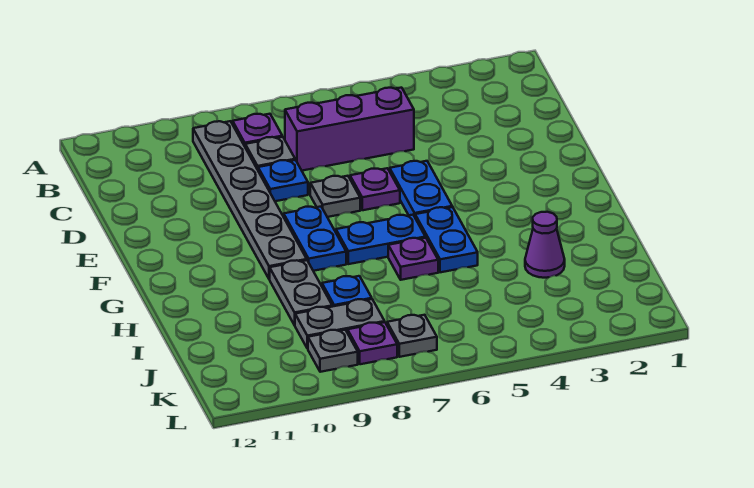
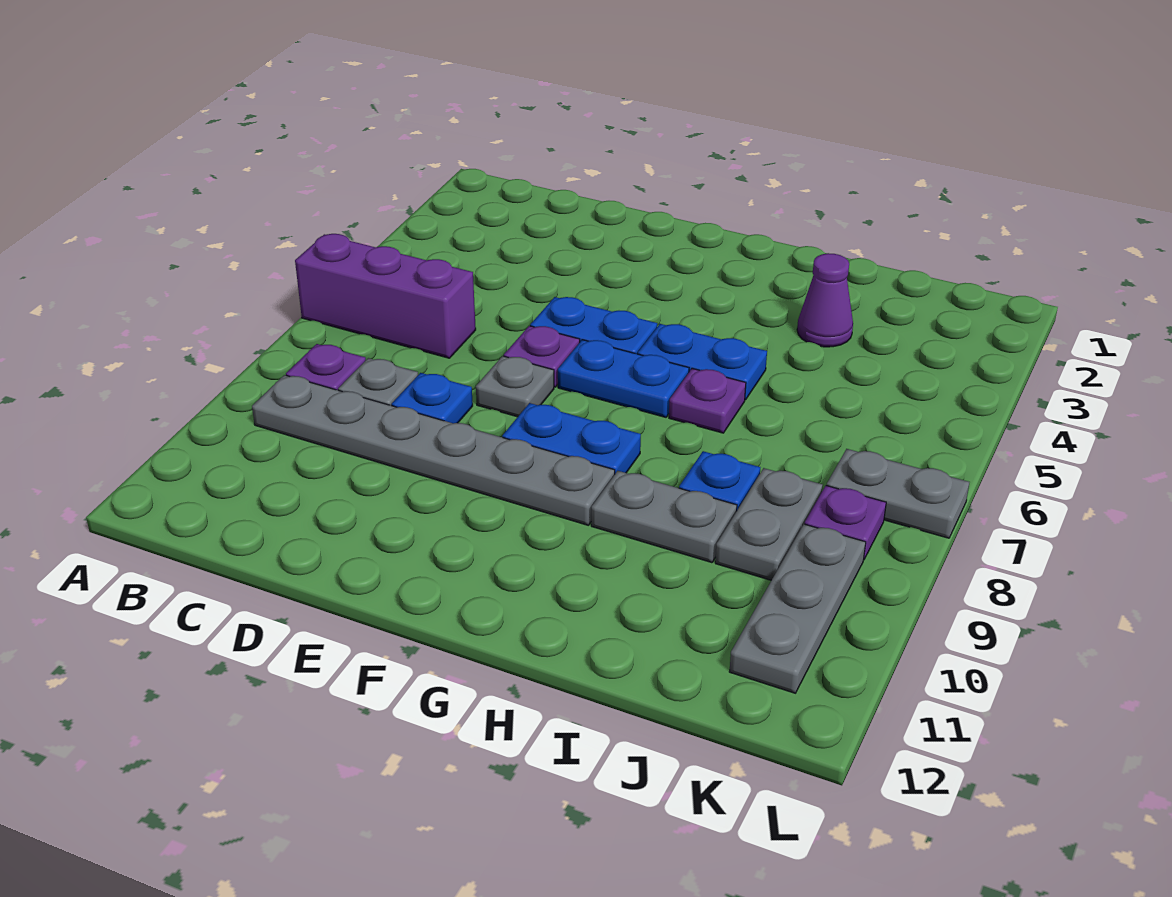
purple 1x3 brick [285,88,414,171] -> purple 1x3 brick turned to [295,234,476,358]
blue 1x2 plate [336,215,425,264] -> blue 1x2 plate turned to [558,340,689,417]
grey 1x1 plate [387,315,437,357] -> grey 1x2 plate [827,449,969,538]
grey 1x1 plate [308,330,358,372] -> grey 1x3 plate [729,524,866,693]

